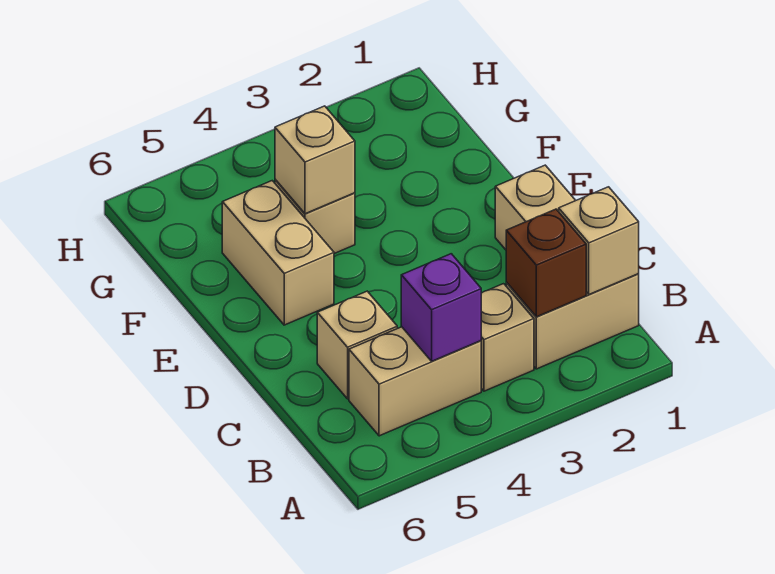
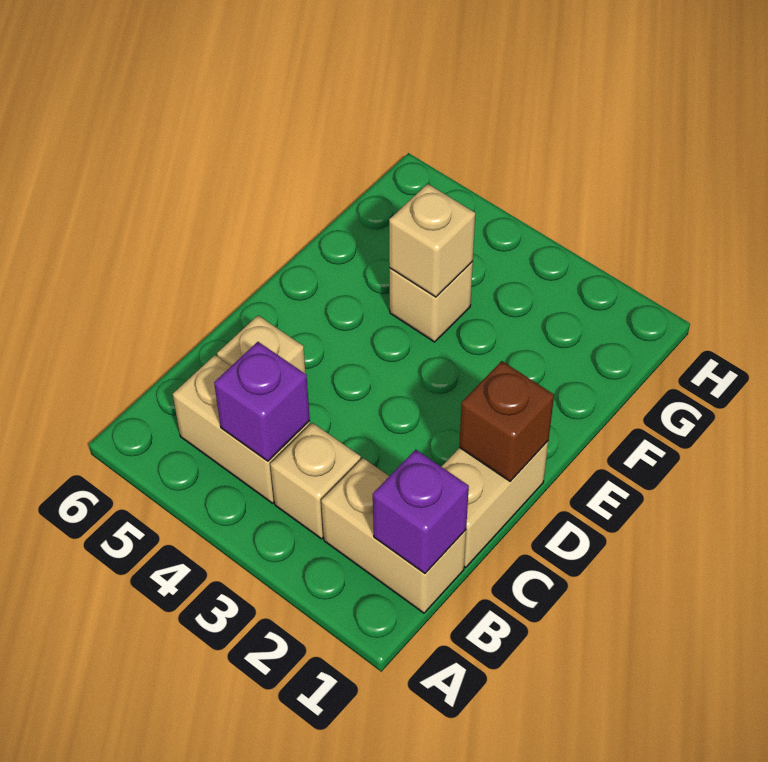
tan 1x1 brick [559,187,639,294] -> purple 1x1 brick [373,450,469,573]
brown 1x1 brick [506,209,586,317] -> brown 1x1 brick moved to [459,361,554,481]
tan 1x2 brick [222,181,334,325] -> none

